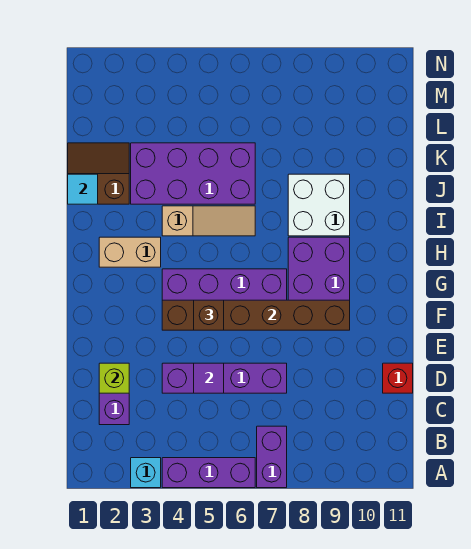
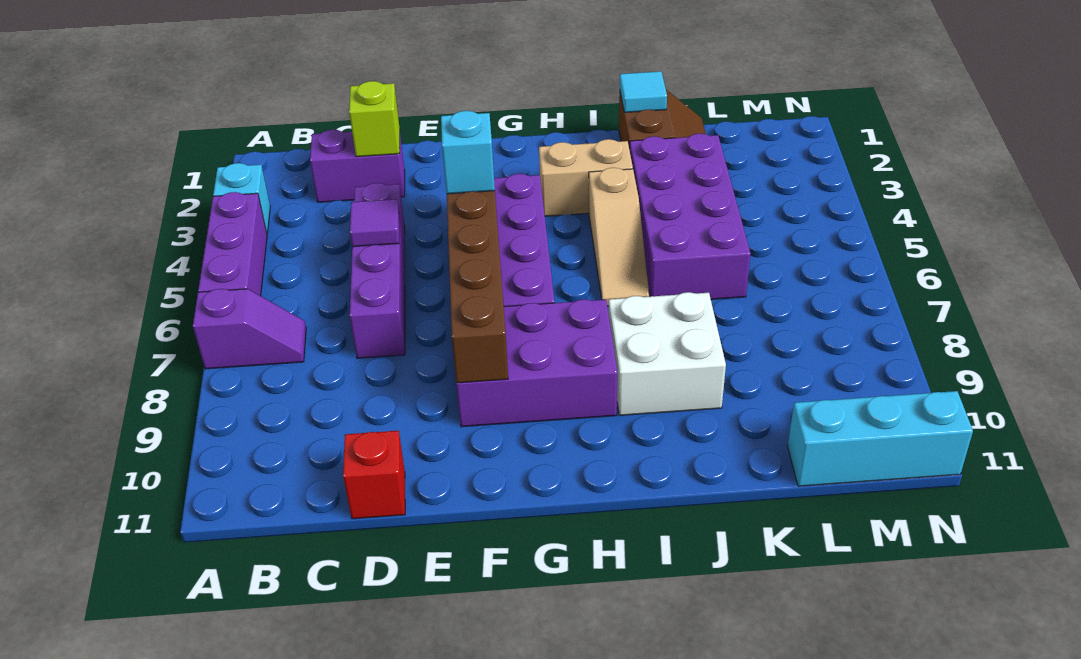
purple 1x2 brick [257,426,287,488] -> purple 1x2 slope [193,289,306,369]
brown 1x1 brick [194,300,224,330] -> cyan 1x1 brick [441,111,495,194]
tan 1x2 brick [99,237,161,267] -> tan 1x2 brick turned to [539,139,633,216]
none -> cyan 1x3 brick [788,391,973,486]

